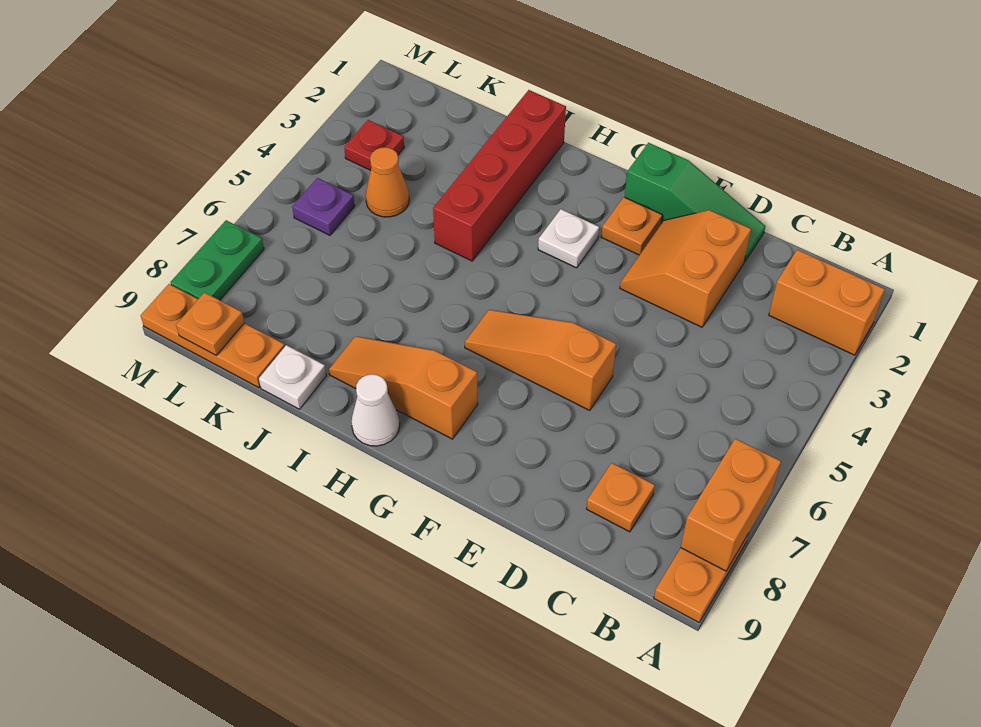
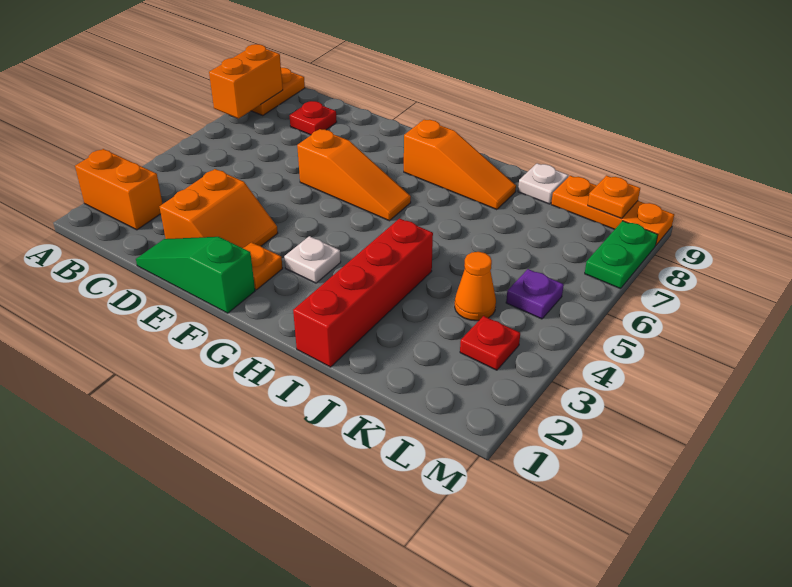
orange 1x1 plate [587,463,655,532] -> red 1x1 plate [290,101,337,135]
white 1x1 cone [351,374,400,446] -> none

